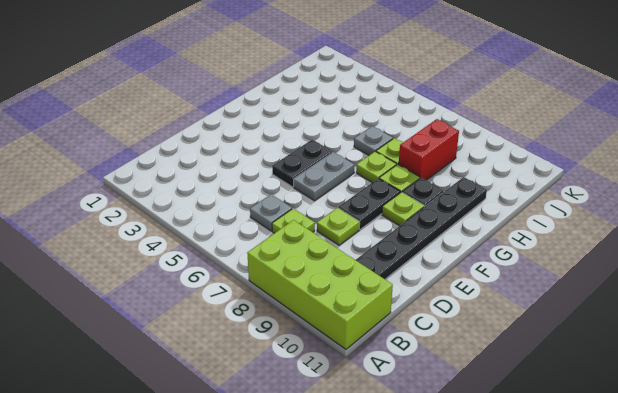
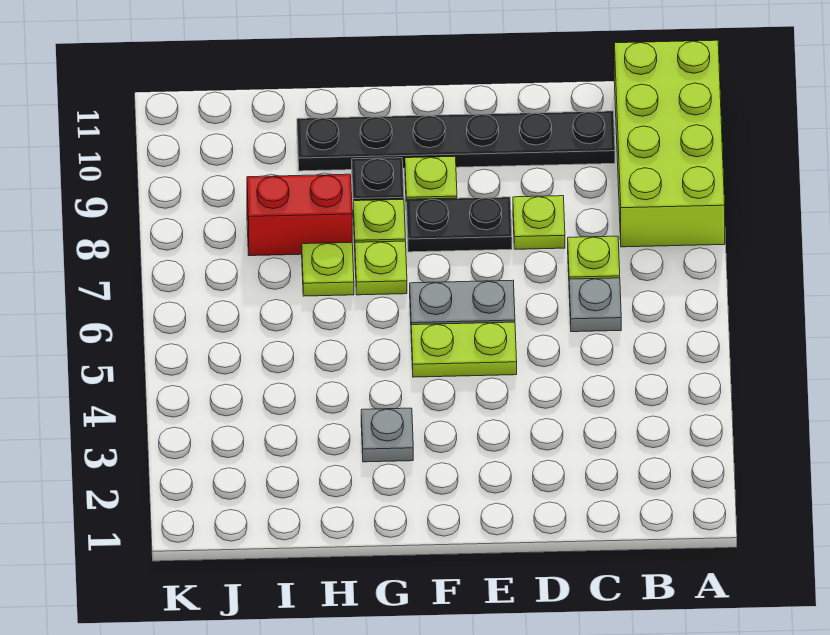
black 1x2 plate [272,140,333,187] -> lime 1x2 plate [411,322,517,377]
grey 1x1 plate [354,126,393,155] -> grey 1x1 plate moved to [361,408,413,462]

